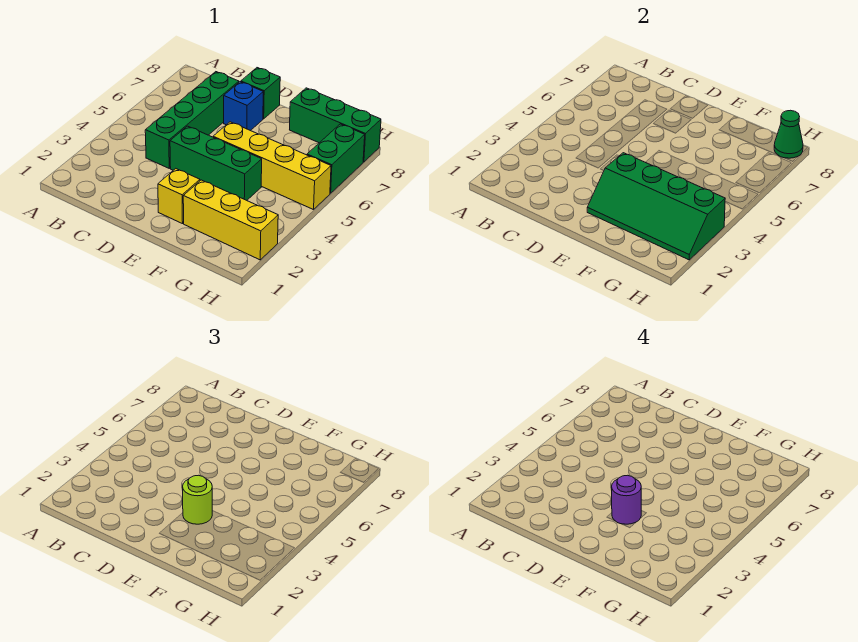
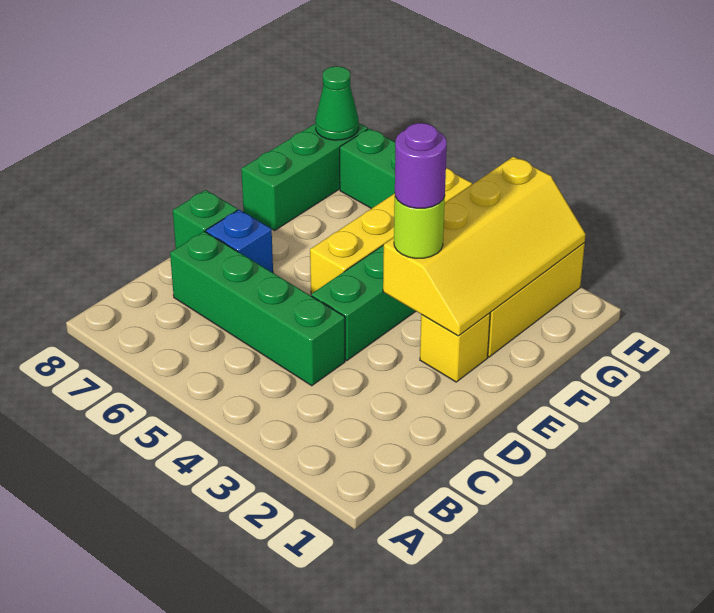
green 2x4 slope [587,153,725,260] -> yellow 2x4 slope [383,157,586,336]

